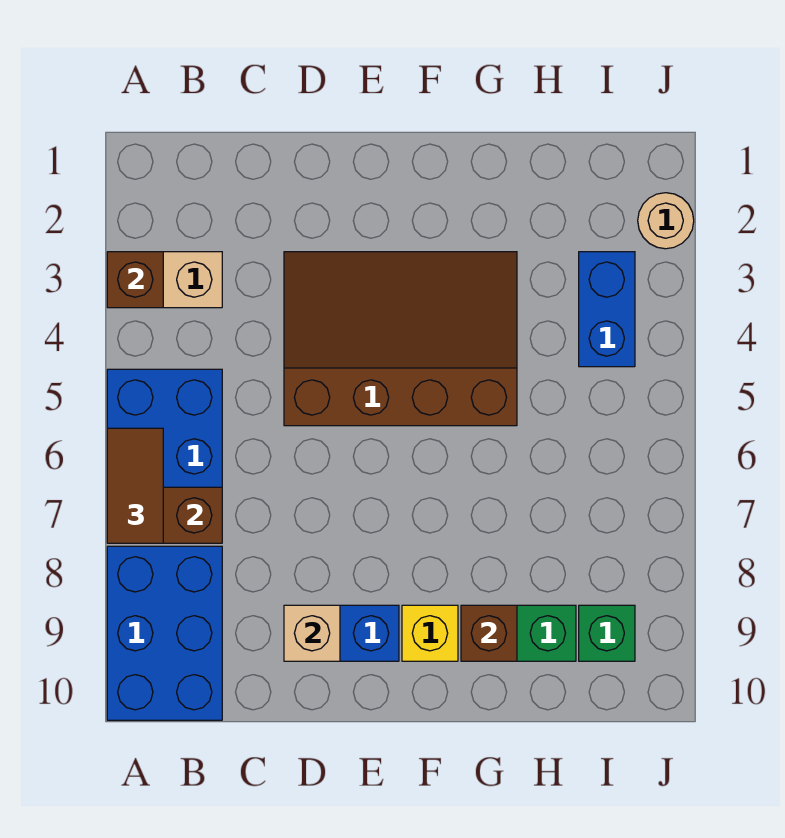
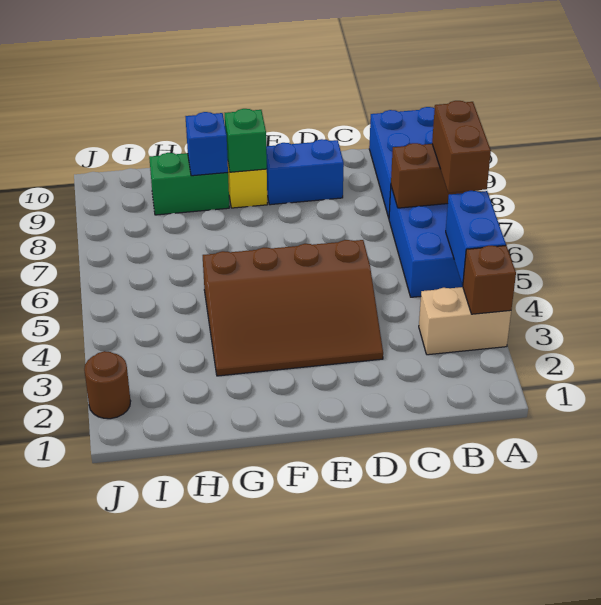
brown 1x2 tile [107,428,163,543] -> brown 1x2 brick [432,101,491,193]
tan 1x1 brick [284,605,340,661] -> none
brown 1x1 brick [461,605,517,661] -> blue 1x1 brick [185,112,228,176]
blue 1x2 brick [579,252,635,367] -> blue 1x2 brick moved to [446,191,506,285]
green 1x1 brick [579,605,635,661] -> green 1x1 brick moved to [225,109,267,172]
tan 1x1 round brick [638,193,694,249] -> brown 1x1 round brick [84,351,131,419]

